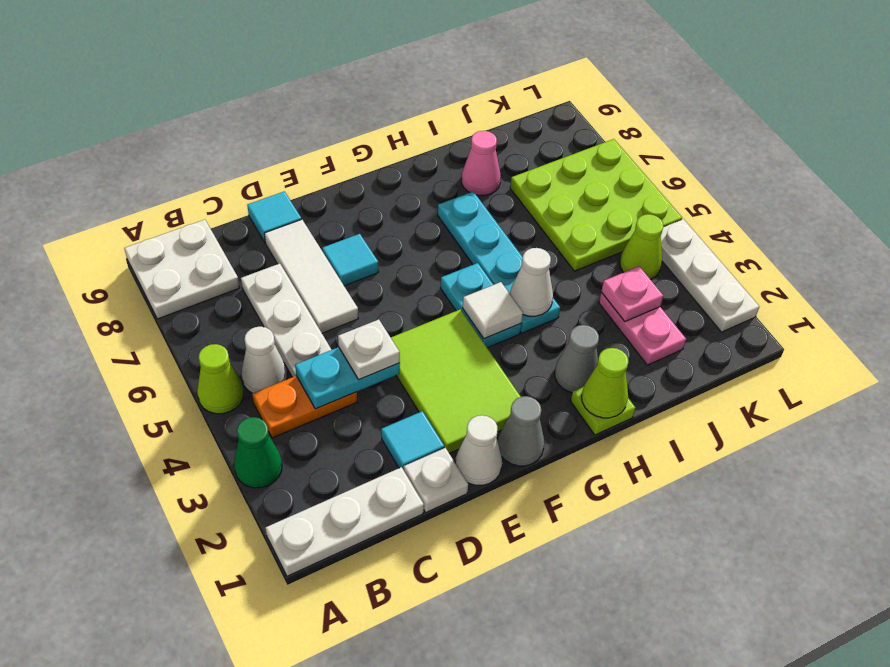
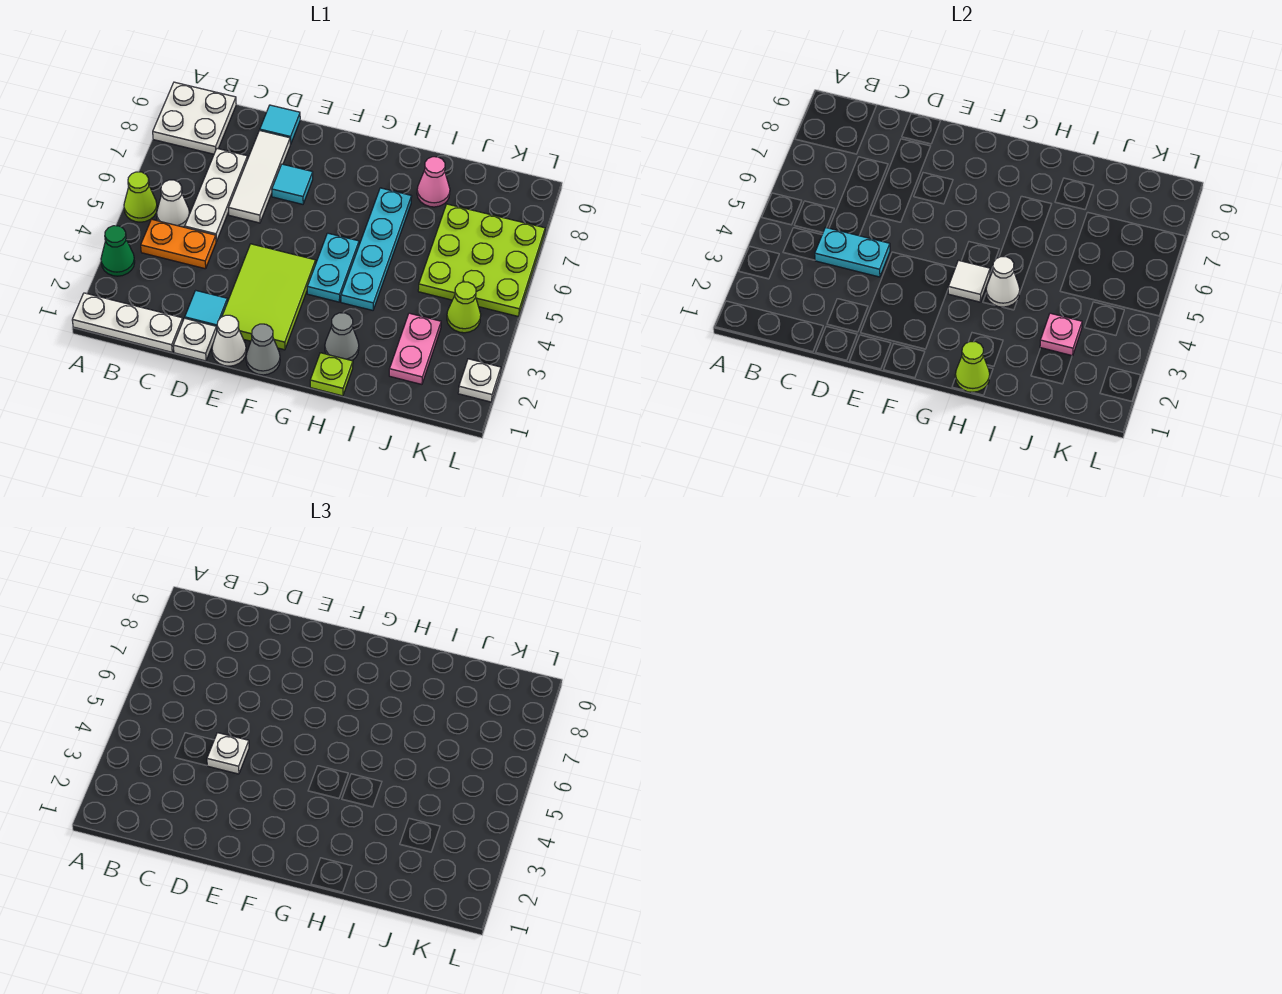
white 1x3 plate [661,219,759,332] -> white 1x1 plate [458,359,501,402]

